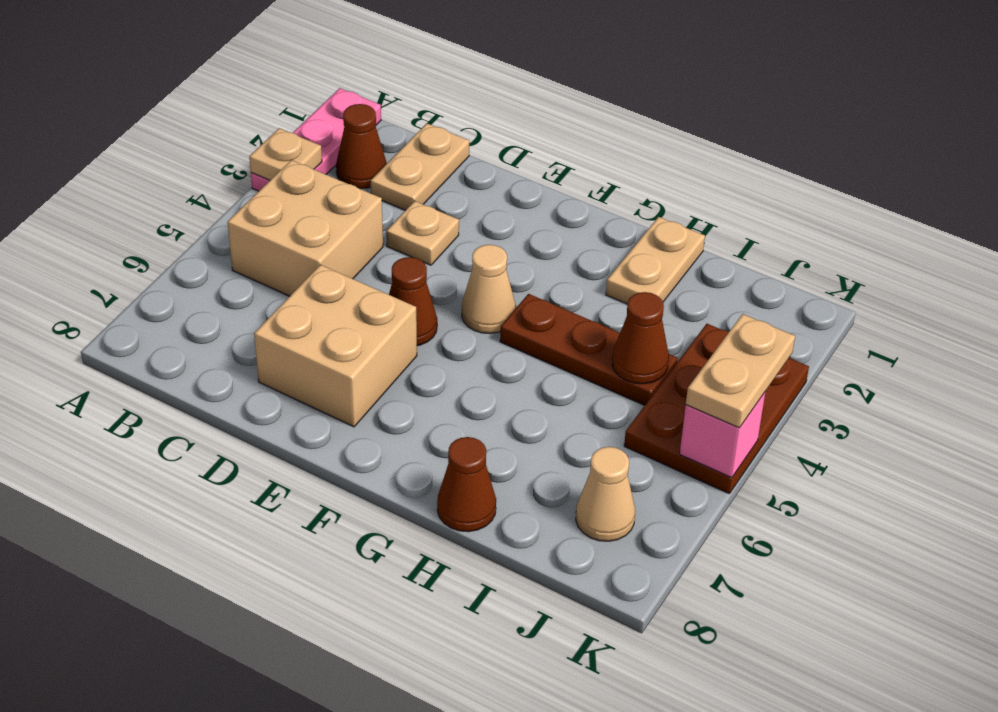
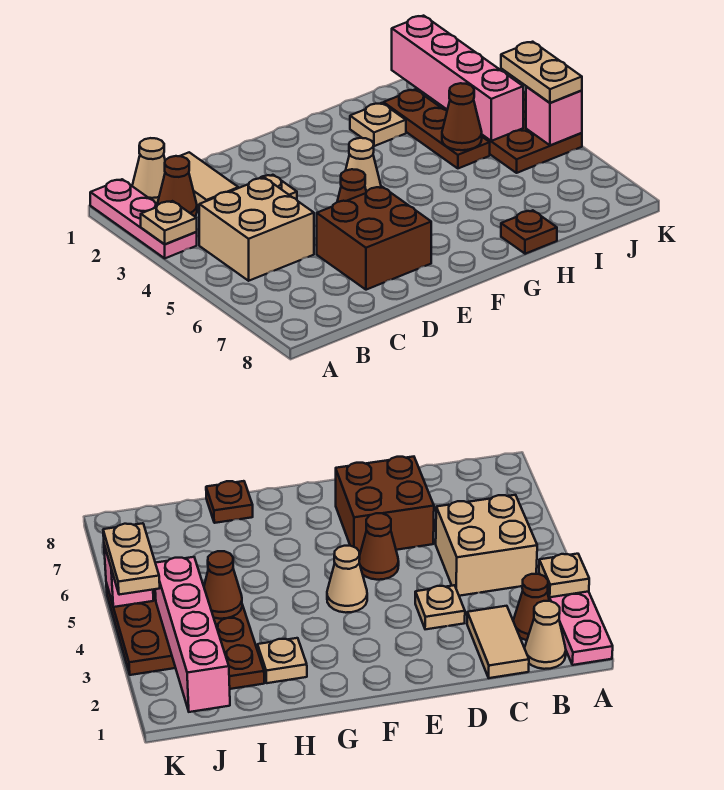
tan 1x2 plate [371,123,469,211] -> tan 1x2 tile [181,152,238,208]
tan 2x2 brick [254,265,417,427] -> brown 2x2 brick [317,187,431,290]
brown 1x3 plate [500,294,678,405] -> brown 1x3 plate turned to [383,89,490,168]
tan 1x2 plate [606,217,705,304] -> tan 1x1 plate [350,103,406,146]
brown 1x1 cone [437,437,496,532] -> brown 1x1 plate [501,210,557,254]
none -> pink 1x4 brick [392,16,523,141]
tan 1x1 cone [576,447,635,541] -> tan 1x1 cone moved to [132,138,165,204]

